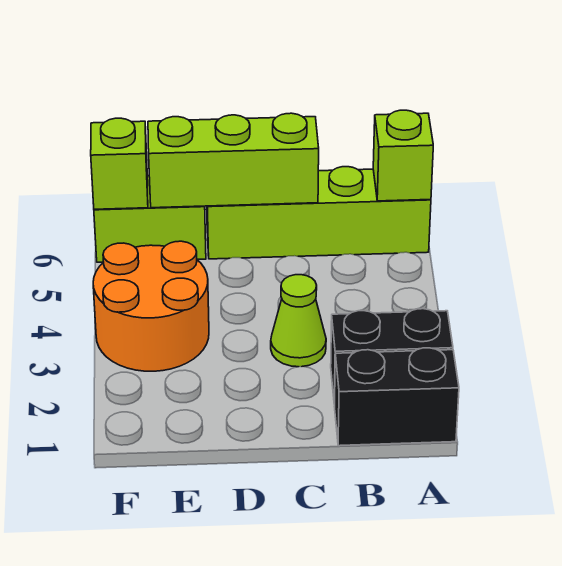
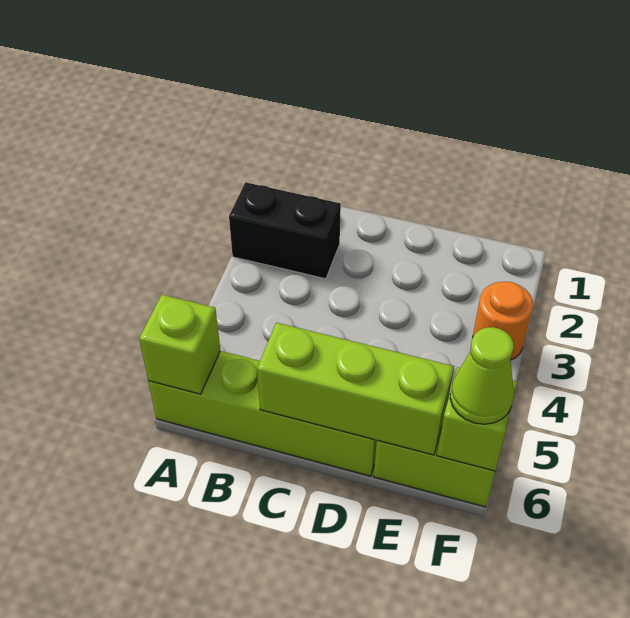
black 1x2 brick [334,348,459,446] -> none
lime 1x1 cone [271,275,326,367] -> lime 1x1 cone moved to [450,327,514,424]
orange 2x2 round brick [93,241,209,371] -> orange 1x1 round brick [473,282,533,360]

